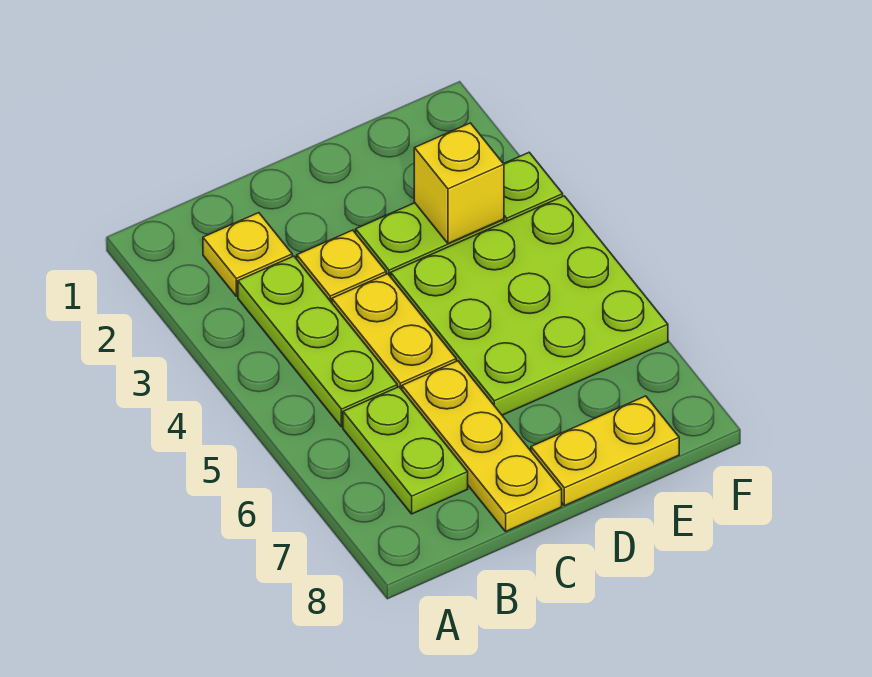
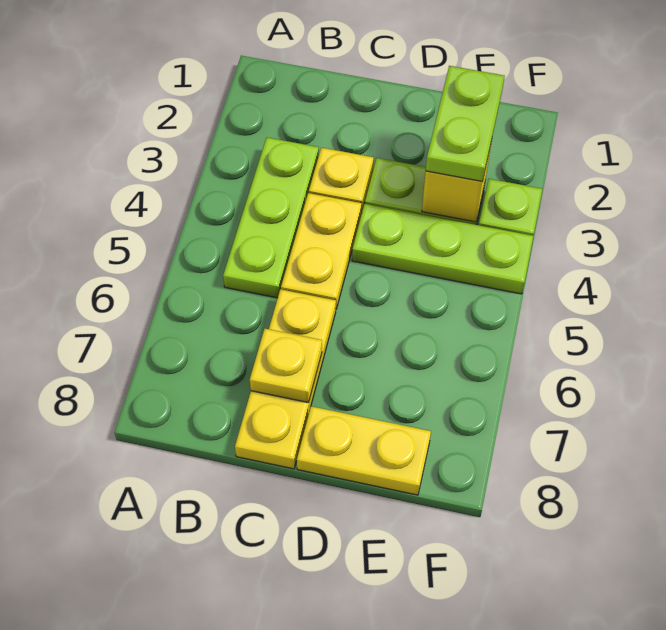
yellow 1x1 plate [203,213,292,296] -> yellow 1x1 plate moved to [250,329,322,403]
lime 1x2 plate [343,387,468,514] -> lime 1x2 plate moved to [426,66,505,181]
lime 3x3 plate [391,196,668,415] -> lime 1x3 plate [352,204,533,294]

